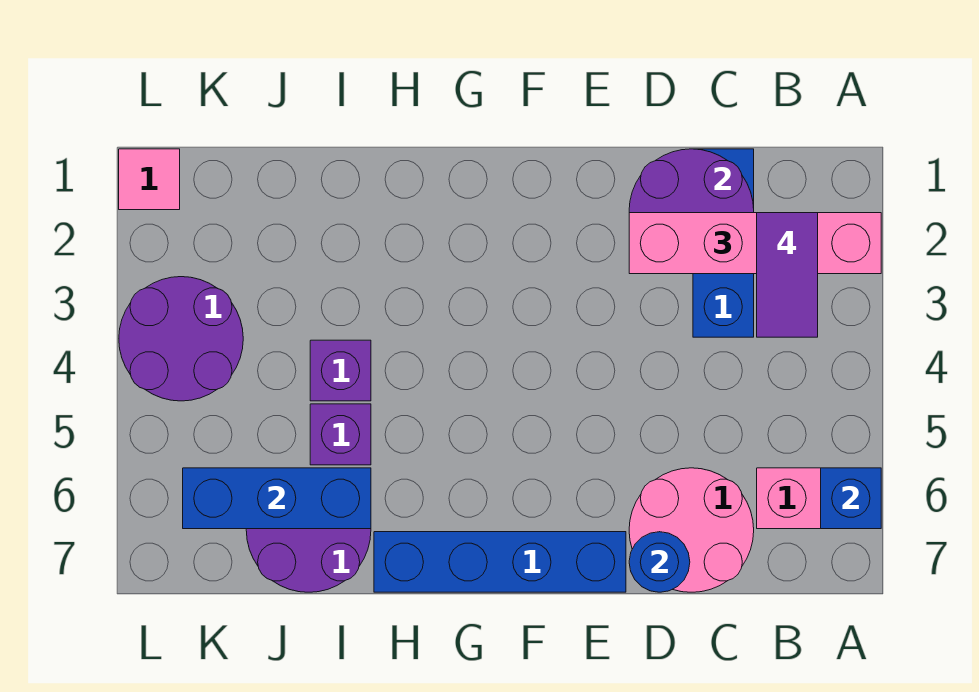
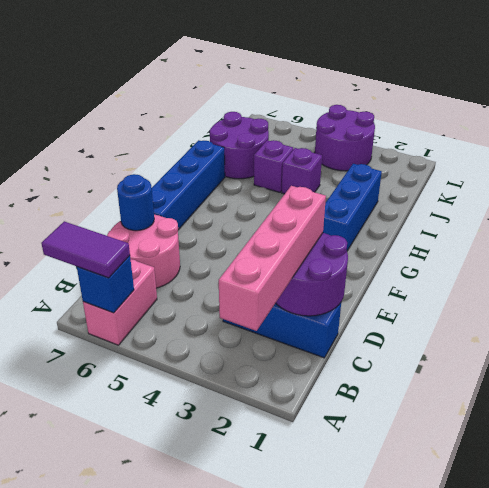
purple 1x2 tile [757,213,818,337] -> purple 1x2 tile moved to [41,221,130,278]
blue 1x3 brick [183,468,371,529] -> blue 1x3 brick moved to [323,164,382,251]
pink 1x1 tile [119,149,180,210] -> none

